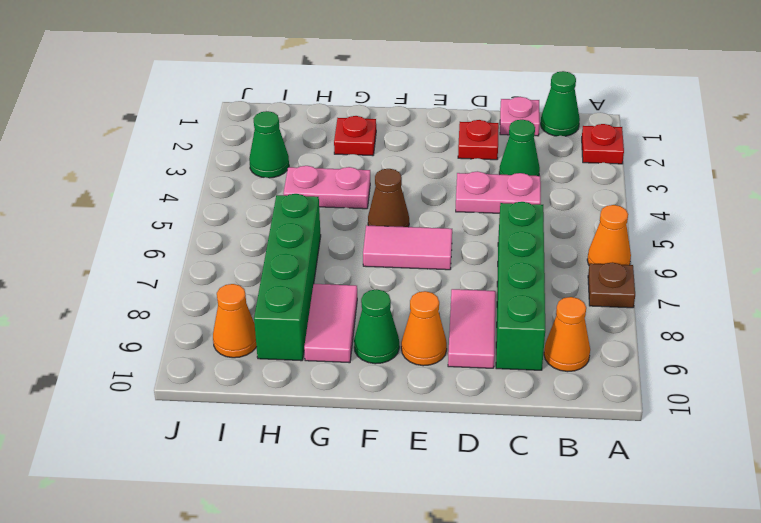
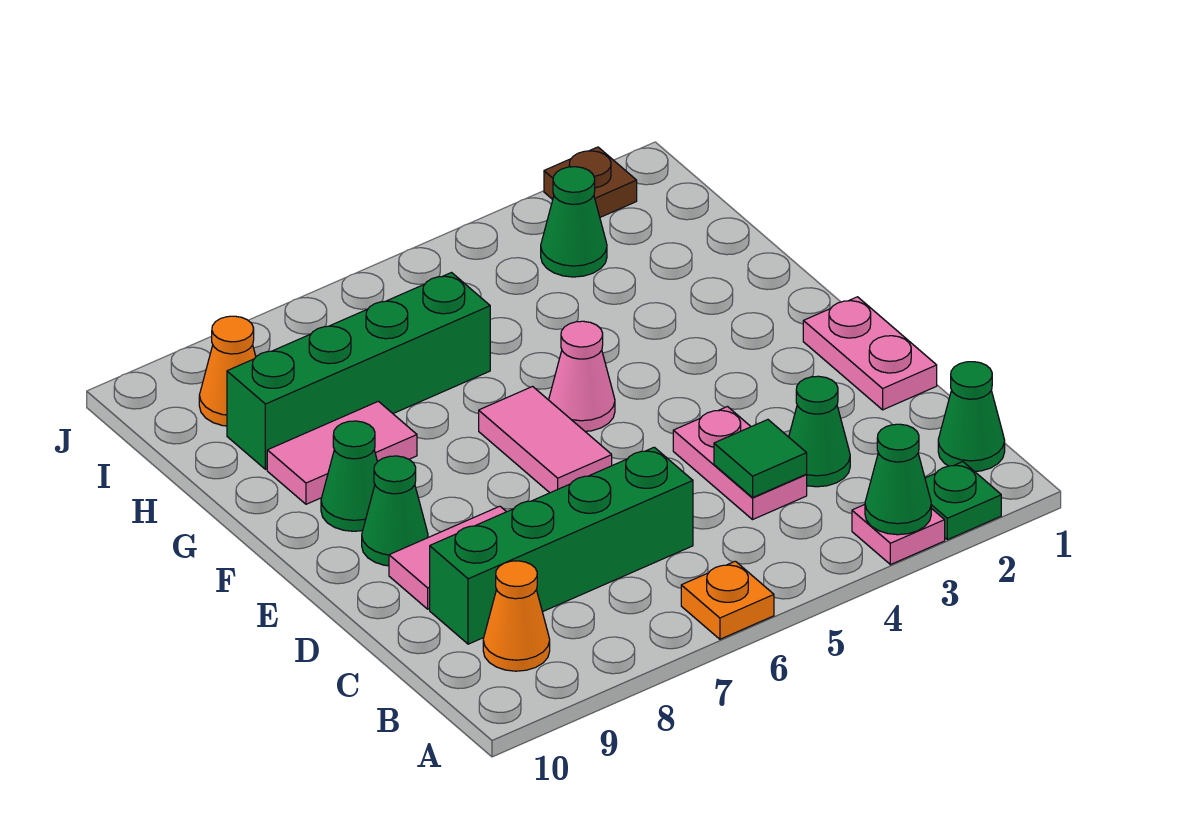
red 1x1 plate [582,124,624,164] -> green 1x1 plate [925,462,1001,540]
none -> green 1x1 cone [865,424,931,535]
orange 1x1 cone [587,205,631,265] -> orange 1x1 plate [681,561,774,639]
brown 1x1 plate [588,262,635,308] -> brown 1x1 plate moved to [544,147,637,217]
pink 1x1 plate [500,97,540,136] -> pink 1x1 plate moved to [852,505,945,565]
none -> green 1x1 tile [714,420,807,497]
red 1x1 plate [458,120,499,160] -> none
orange 1x1 cone [401,291,447,366] -> green 1x1 cone [362,456,428,566]
brown 1x1 cone [368,169,409,227] -> pink 1x1 cone [549,321,615,431]
red 1x1 plate [334,116,376,156] -> none
pink 1x2 plate [283,166,370,209] -> pink 1x2 plate moved to [803,297,937,410]

